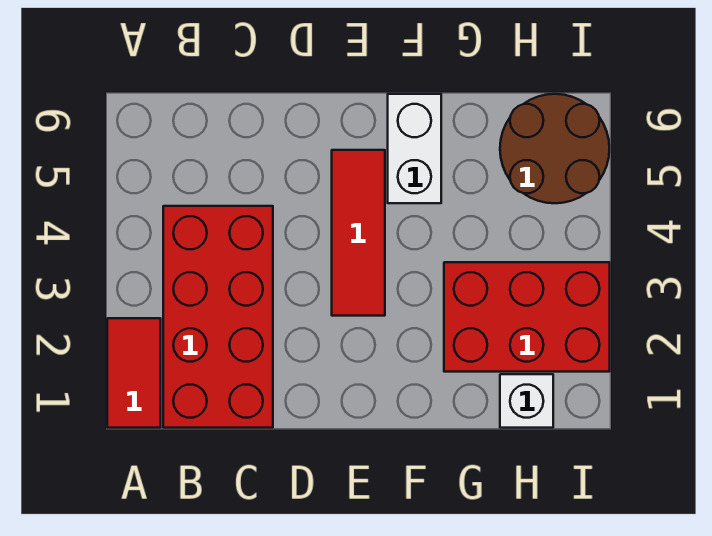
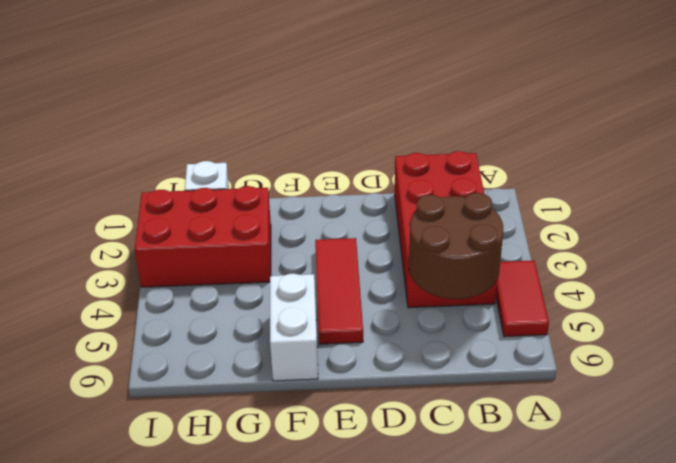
red 1x2 tile [107,318,161,428] -> red 1x2 tile moved to [496,261,549,337]
brown 2x2 round brick [500,94,609,203] -> brown 2x2 round brick moved to [409,193,503,299]

